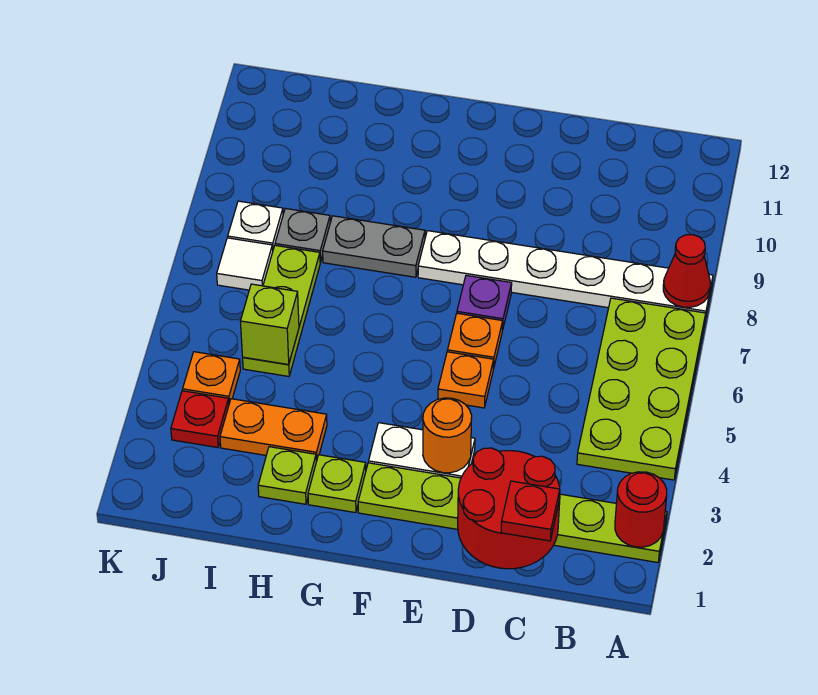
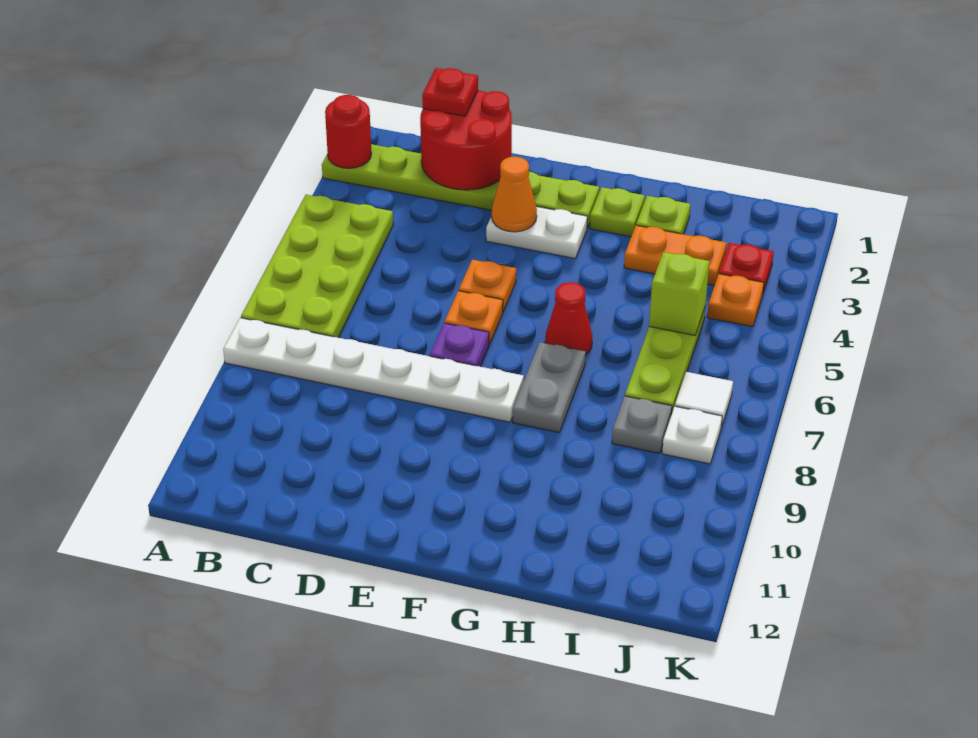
red 1x1 cone [663,235,710,307] -> red 1x1 cone moved to [545,282,593,355]
orange 1x1 round brick [423,398,472,473] -> orange 1x1 cone [492,157,537,232]
grey 1x2 plate [323,216,425,277] -> grey 1x2 plate turned to [513,342,586,433]

